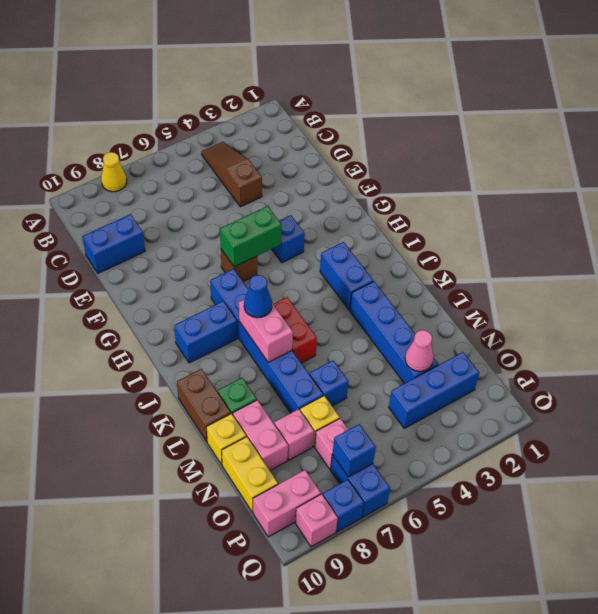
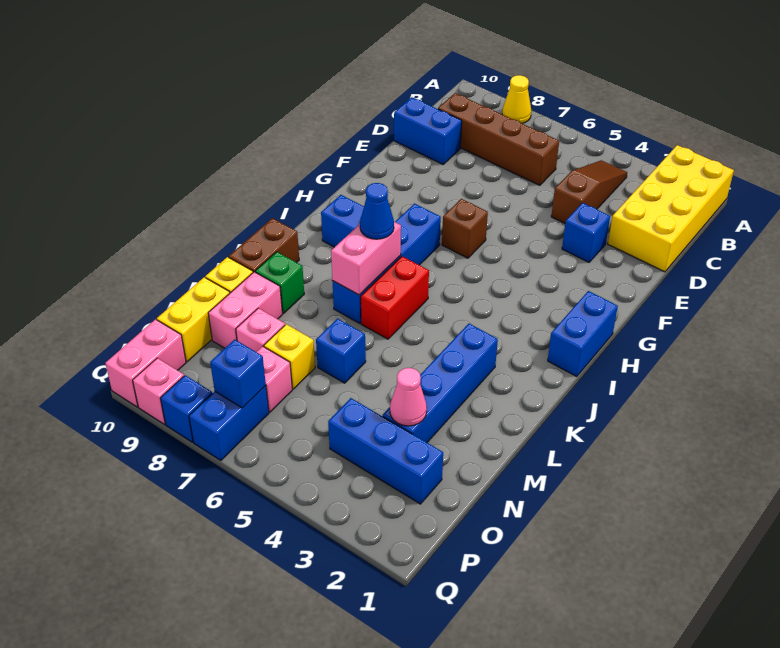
none -> yellow 2x4 brick [608,145,734,272]
none -> brown 1x4 brick [438,93,559,185]
blue 1x1 brick [272,215,305,263] -> blue 1x1 brick moved to [562,203,610,262]
green 1x2 brick [220,206,282,267] -> none
blue 1x6 brick [210,269,323,413] -> blue 1x4 brick [332,204,441,323]
blue 1x2 brick [320,242,373,310] -> blue 1x2 brick moved to [548,291,618,377]
pink 1x2 brick [253,470,321,537] -> pink 1x2 brick turned to [105,319,186,407]

